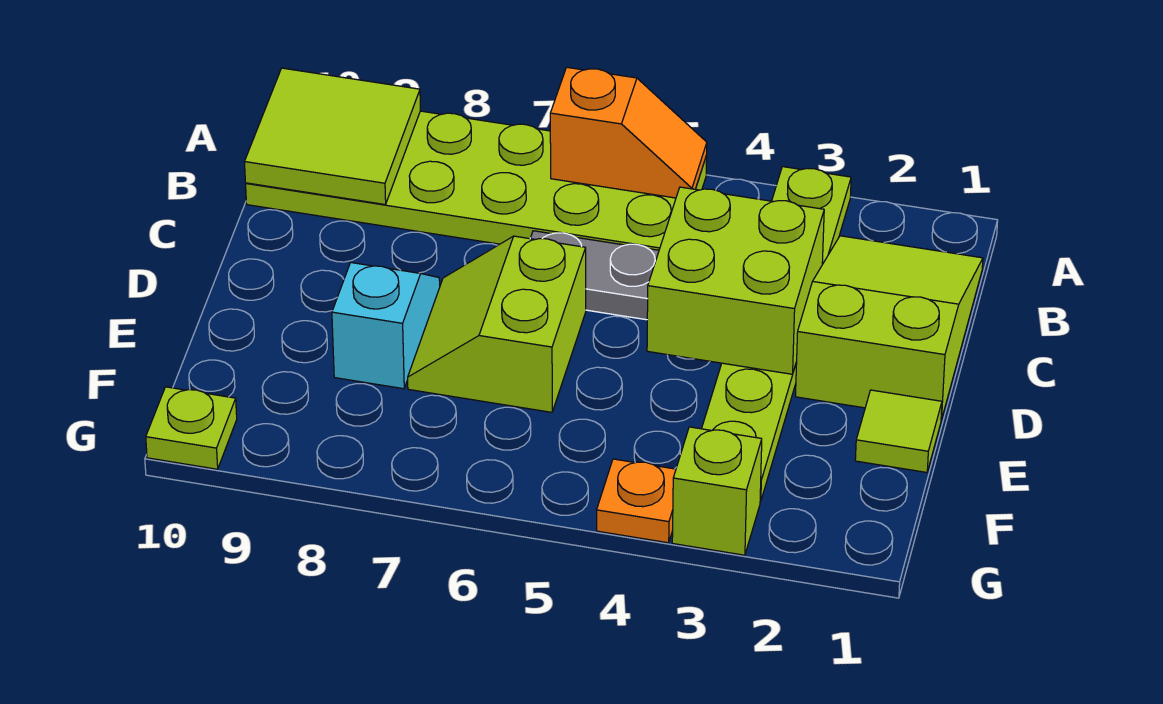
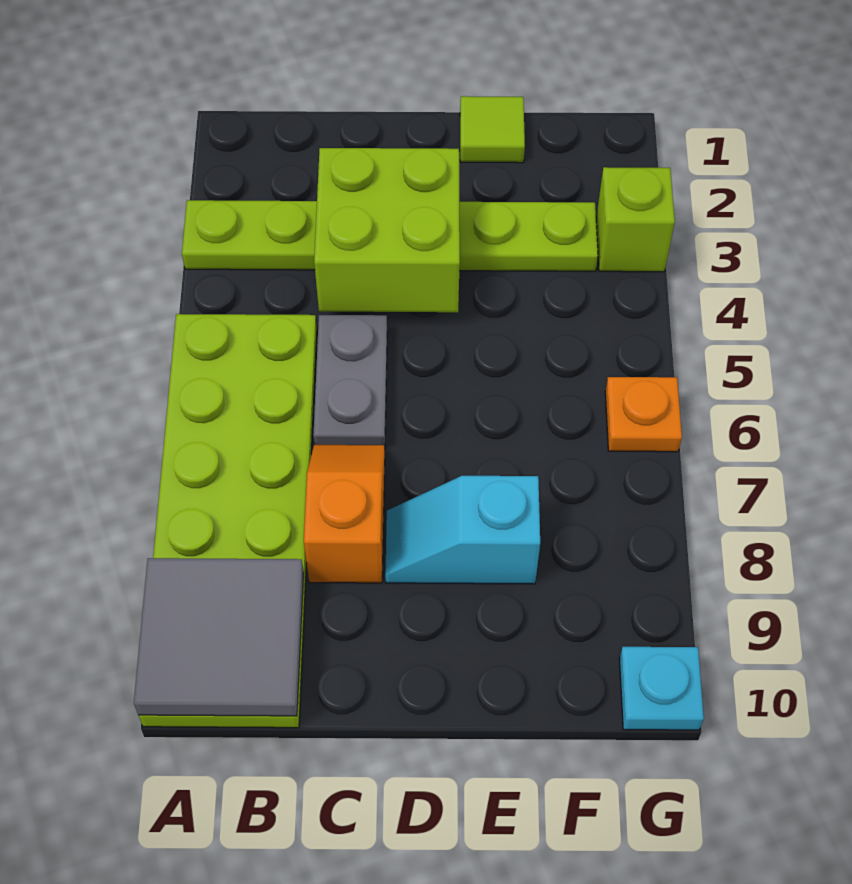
orange 1x2 slope [550,67,707,198] -> orange 1x2 slope moved to [304,445,385,583]
lime 2x2 tile [245,68,420,204] -> grey 2x2 tile [134,558,304,716]
lime 2x3 slope [796,236,983,420] -> none
lime 2x2 slope [408,236,586,412] -> none
orange 1x1 plate [597,459,676,543] -> orange 1x1 plate moved to [605,377,682,452]
lime 1x1 plate [146,387,237,469] -> cyan 1x1 plate [619,647,704,730]

